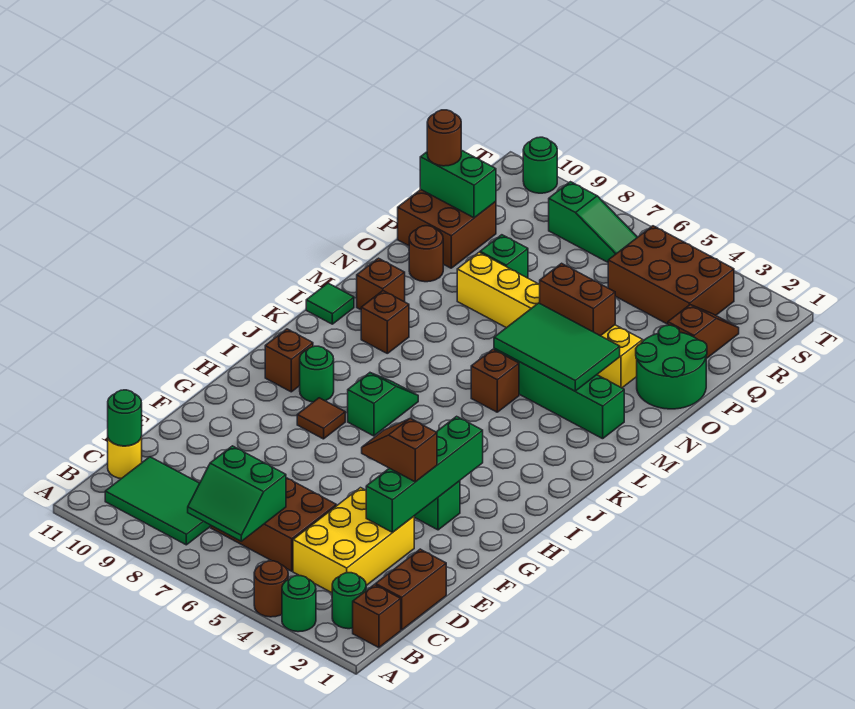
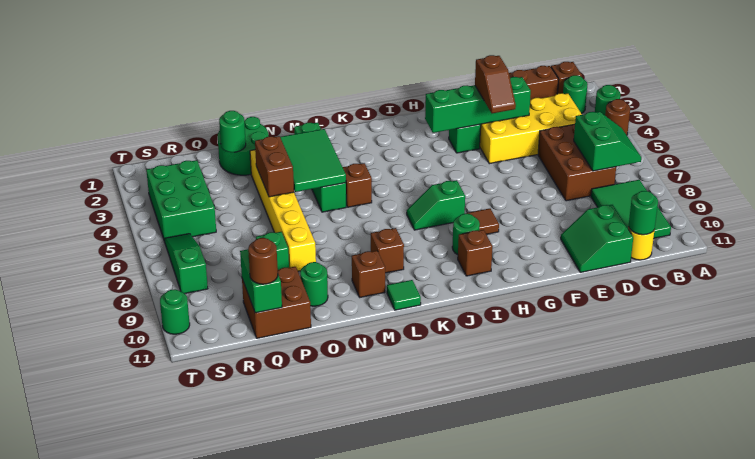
yellow 2x3 brick [293,488,414,593] -> yellow 2x4 brick [480,93,582,164]
none -> green 2x2 slope [561,205,633,272]
brown 1x1 round brick [409,226,443,282] -> green 1x1 round brick [300,262,328,306]
none -> green 1x1 round brick [219,111,246,152]
brown 1x2 slope [668,305,739,359] -> none
brown 2x3 brick [608,226,734,324] -> green 2x3 brick [146,160,216,241]

